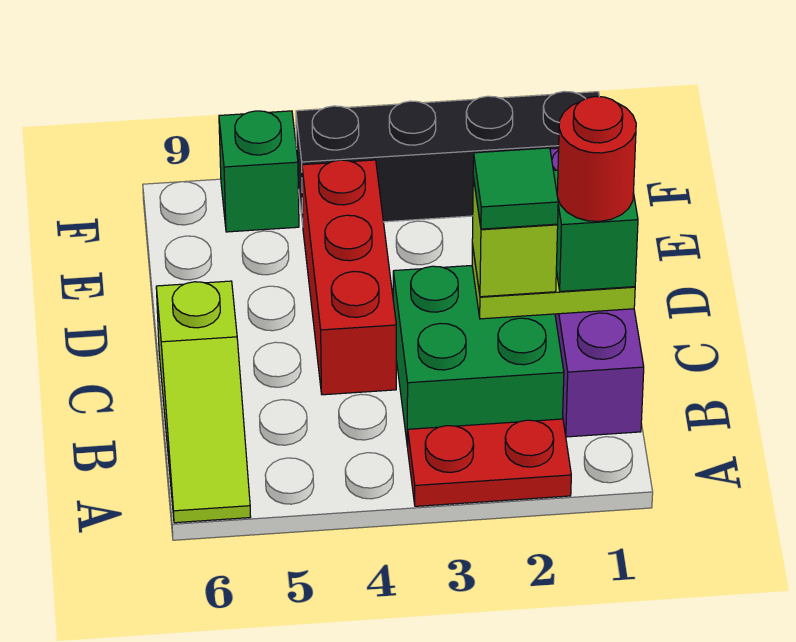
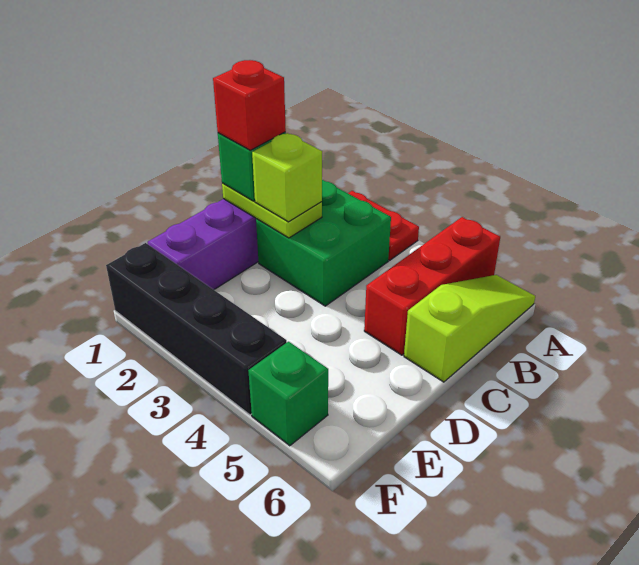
red 1x1 round brick [557,96,636,221] -> red 1x1 brick [213,60,286,150]
green 1x1 tile [473,148,558,229] -> none
red 1x3 brick [302,160,396,395] -> red 1x3 brick moved to [364,217,500,355]

